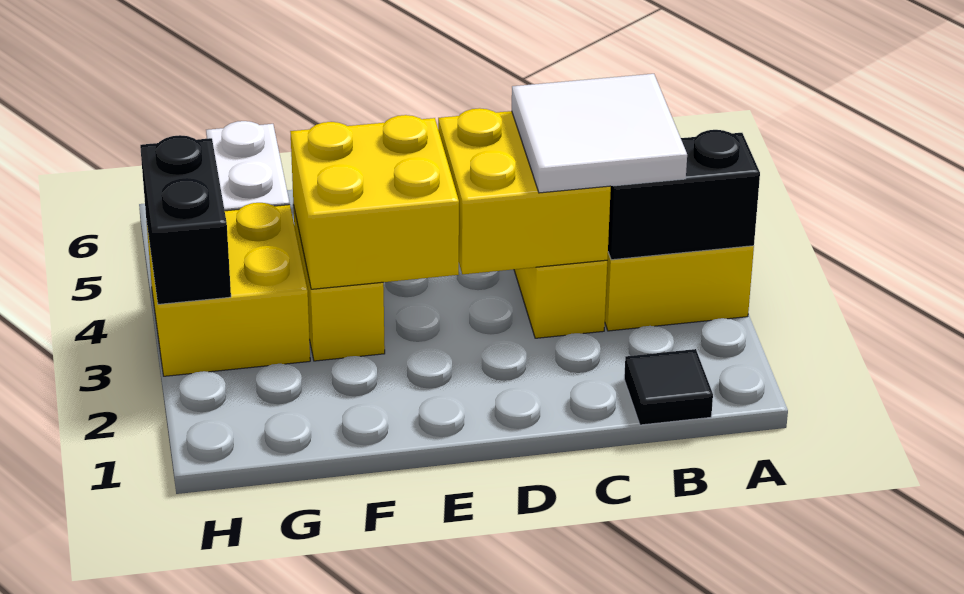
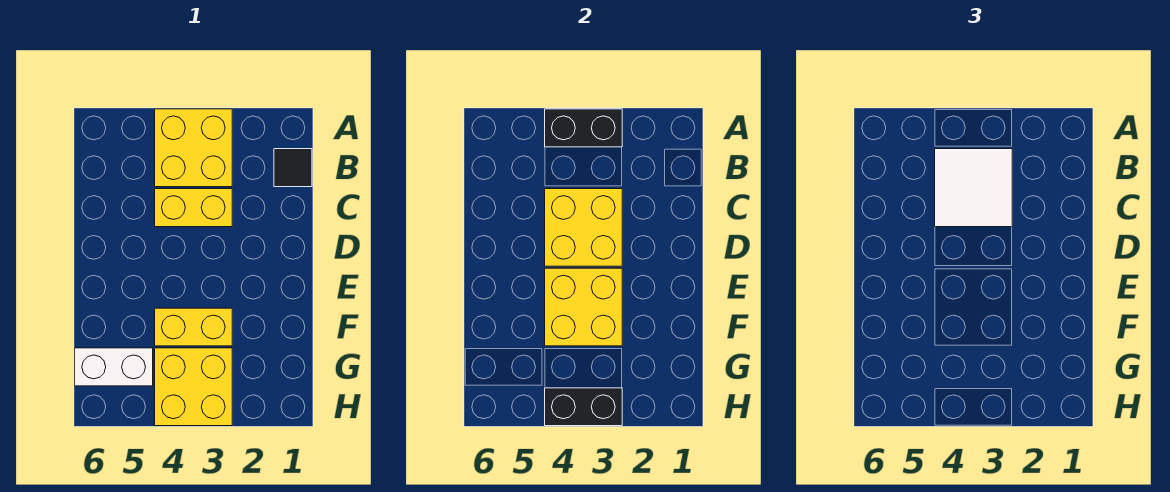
black 1x2 brick [608,130,760,260] -> black 1x2 brick turned to [545,109,622,147]

